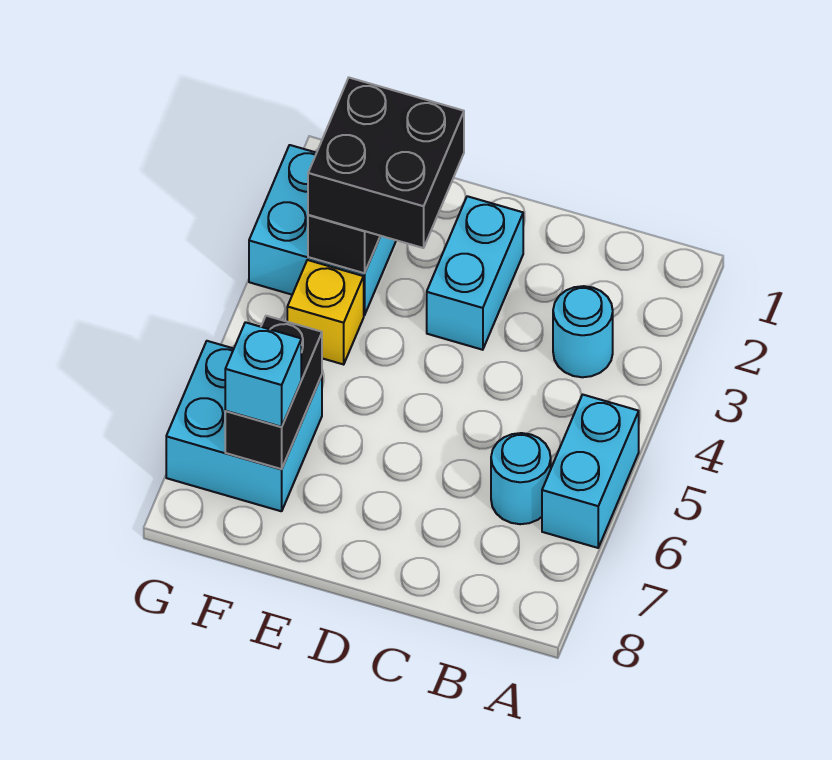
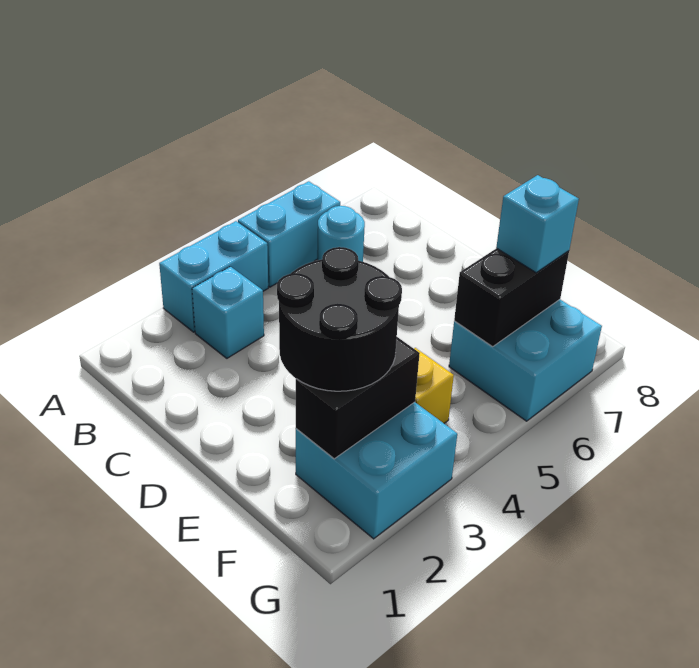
cyan 1x1 round brick [553,286,613,377] -> cyan 1x1 brick [192,266,264,358]
cyan 1x2 brick [427,196,523,350] -> cyan 1x2 brick moved to [159,221,268,332]
black 2x2 brick [308,78,464,248] -> black 2x2 round brick [277,247,402,391]

